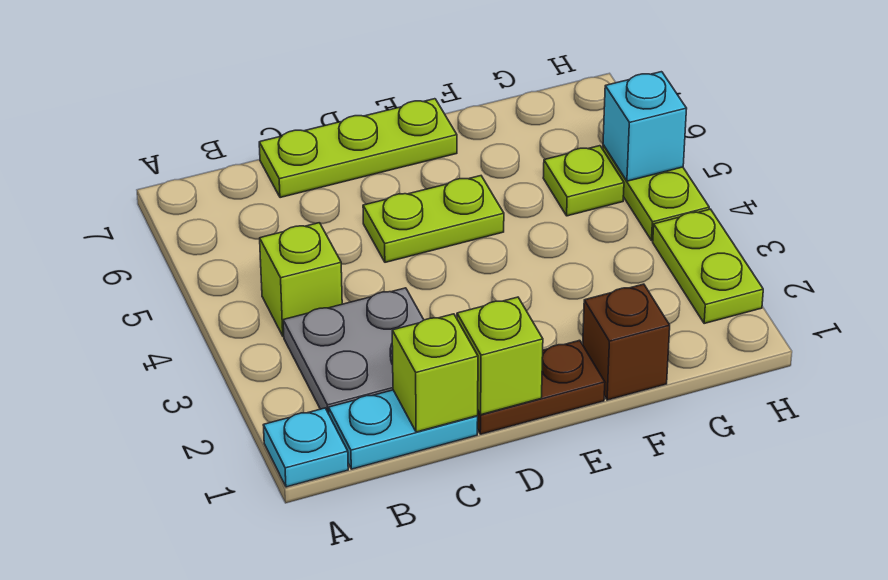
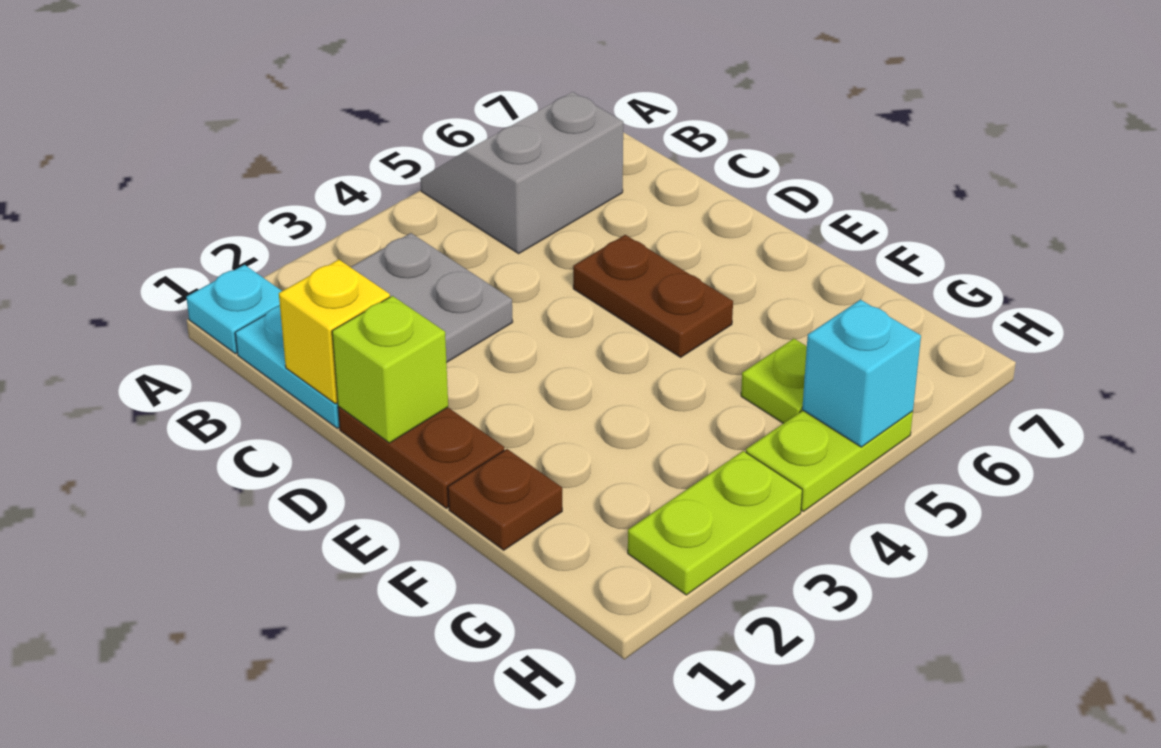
none -> grey 2x2 slope [420,92,623,254]
lime 1x1 brick [260,223,342,336] -> none
lime 1x1 brick [392,314,478,432] -> yellow 1x1 brick [279,260,390,404]
lime 1x3 plate [259,99,457,198] -> none
lime 1x2 plate [363,176,504,262] -> brown 1x2 plate [573,235,733,357]
brown 1x1 brick [583,284,670,400] -> brown 1x1 plate [448,449,562,550]

